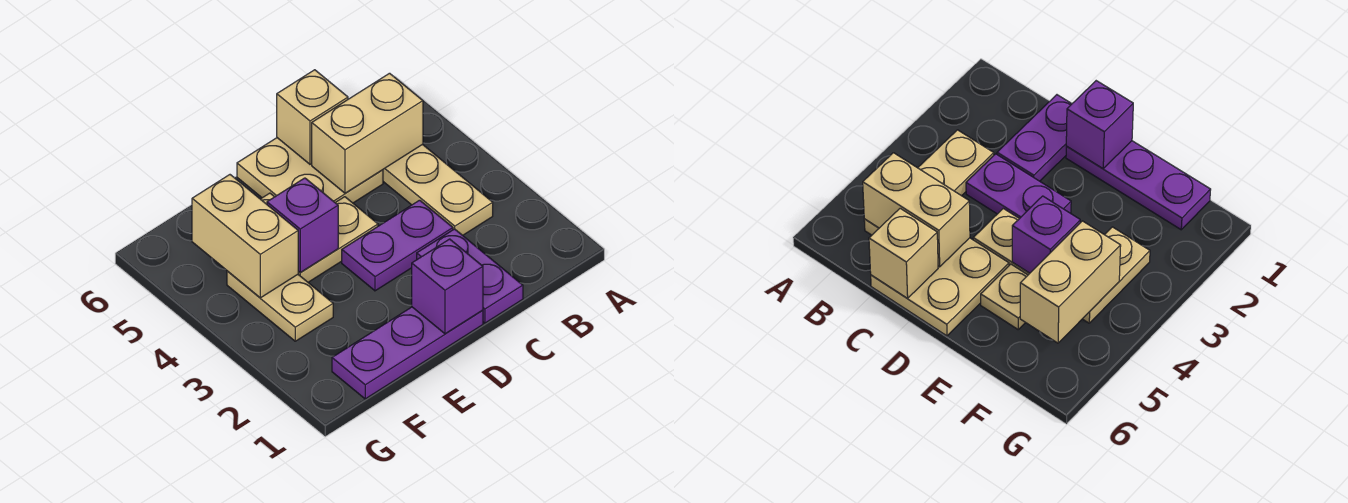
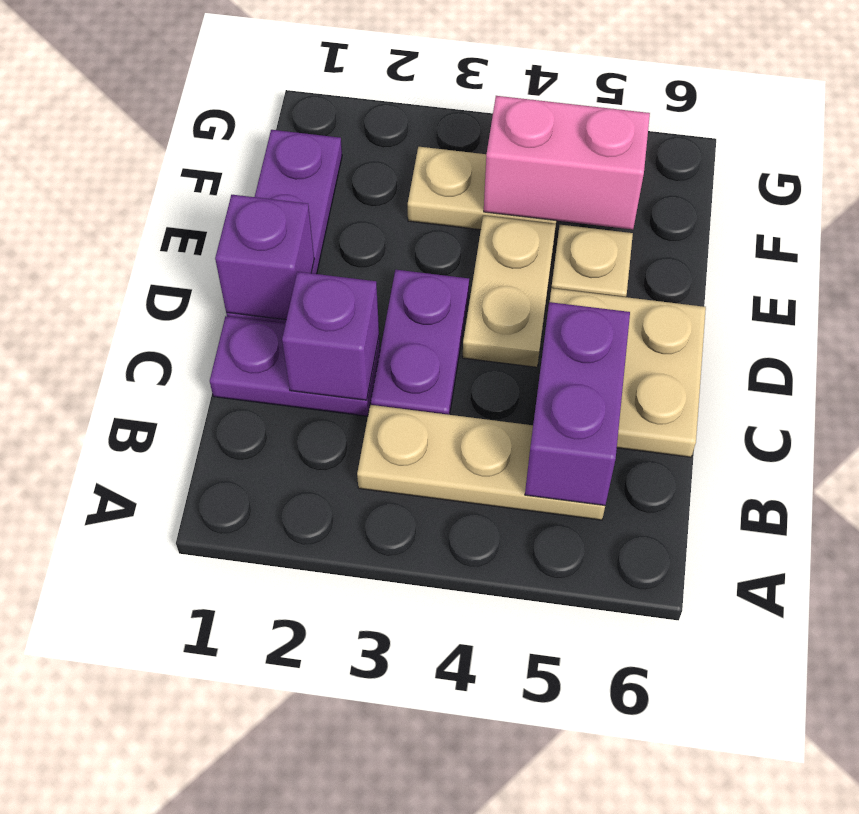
tan 1x2 brick [312,73,423,193] -> purple 1x2 brick [525,302,630,505]
tan 1x1 brick [277,70,348,164] -> none
purple 1x1 brick [267,178,338,272] -> purple 1x1 brick moved to [282,272,379,400]
tan 1x2 brick [192,175,298,298] -> pink 1x2 brick [484,96,650,229]

